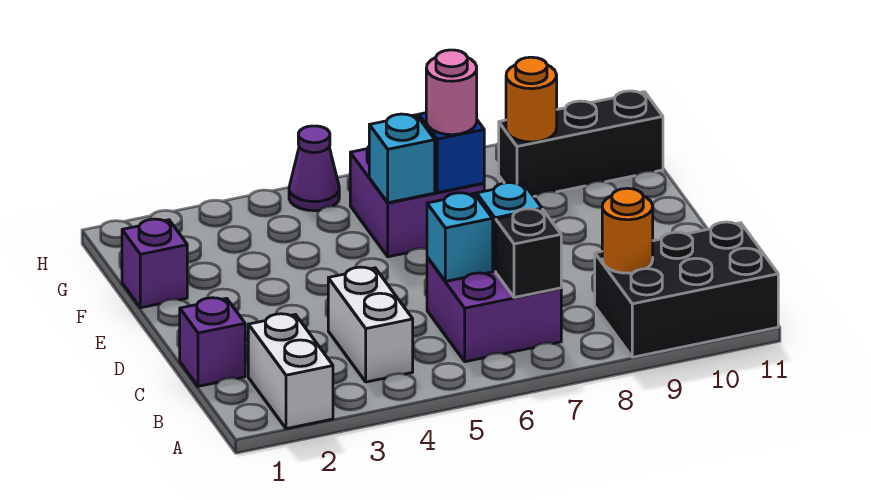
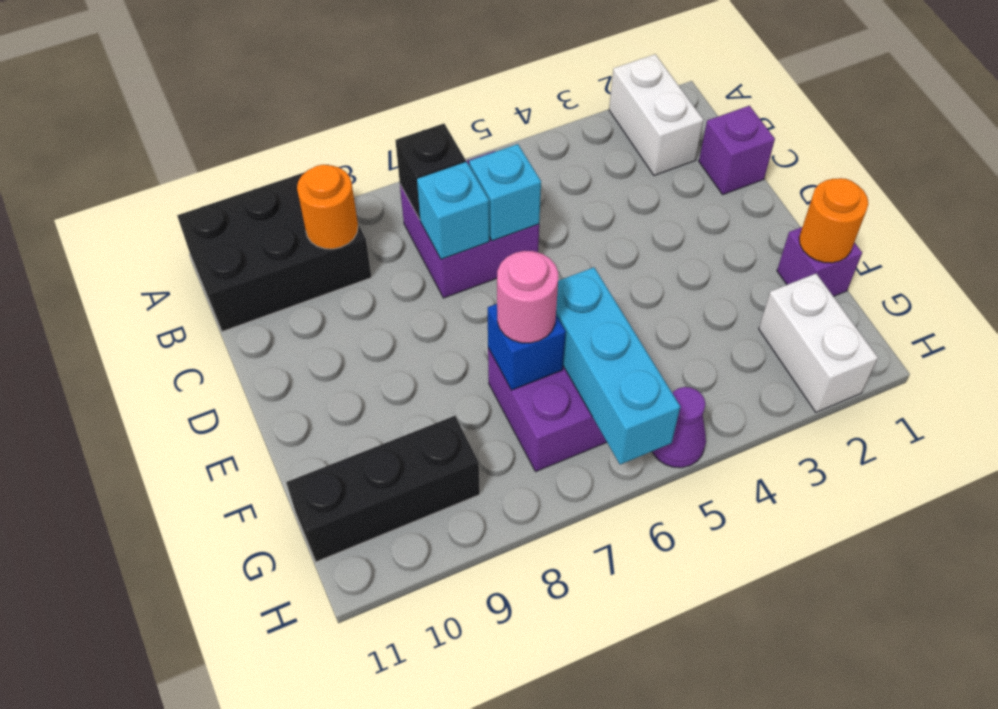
white 1x2 brick [328,267,413,382] -> white 1x2 brick moved to [759,273,878,412]
cyan 1x1 brick [369,114,435,203] -> cyan 1x3 brick [556,267,680,465]
orange 1x1 round brick [506,57,557,142] -> orange 1x1 round brick moved to [799,178,868,263]

